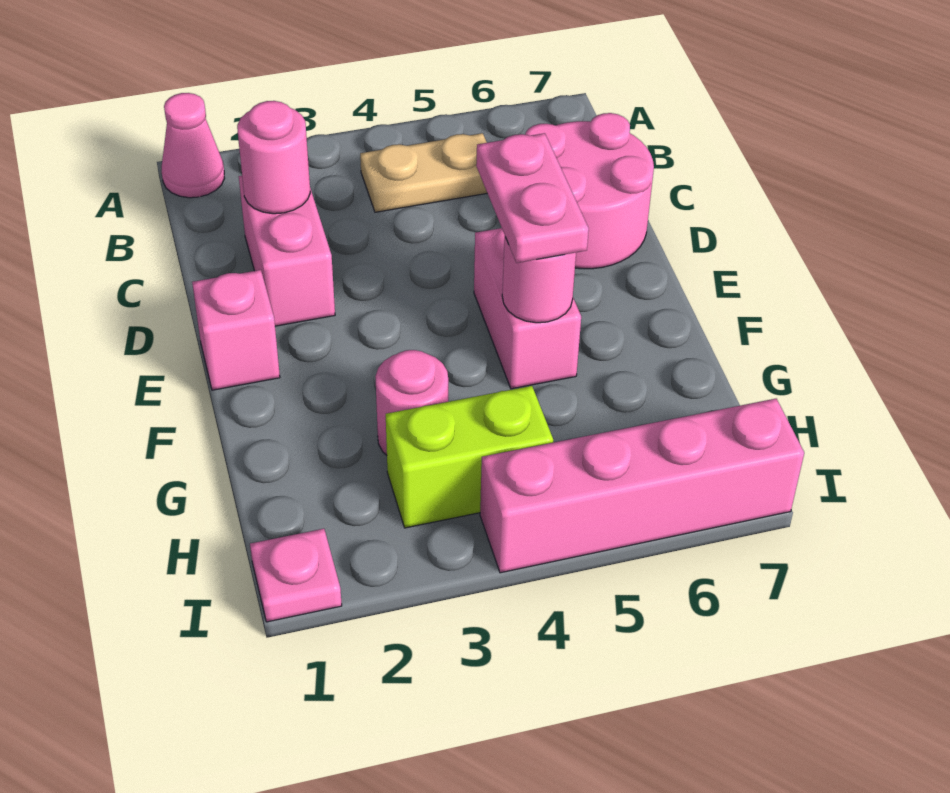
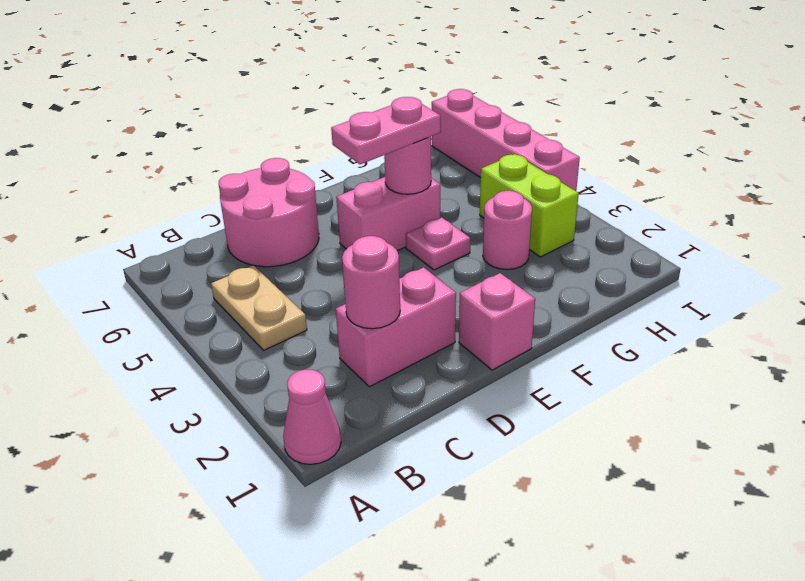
pink 1x1 plate [250,529,342,622] -> pink 1x1 plate moved to [406,217,470,270]

